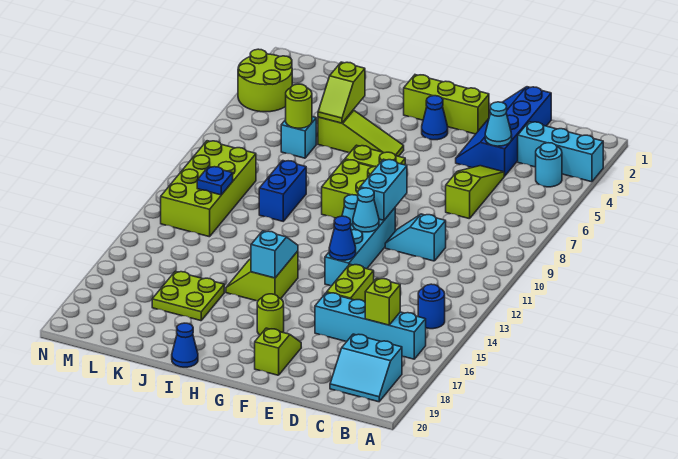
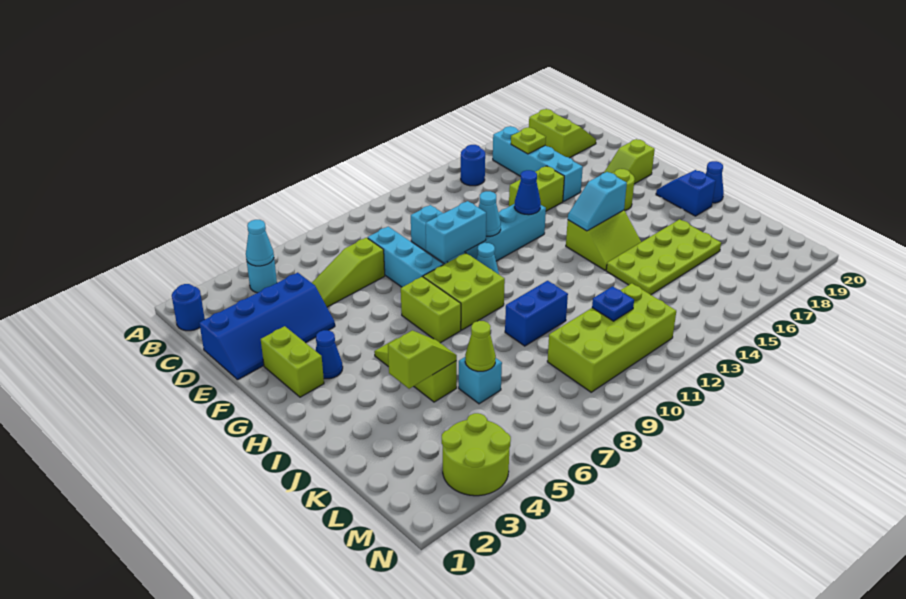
cyan 1x3 brick [518,122,603,182] -> cyan 1x3 brick moved to [368,227,443,287]
none -> blue 1x1 round brick [172,284,205,331]
cyan 2x2 slope [330,334,402,402] -> lime 2x2 slope [529,109,596,158]
lime 1x1 brick [365,278,400,325] -> lime 1x1 plate [511,127,546,154]
cyan 1x1 cone [485,102,512,146] -> cyan 1x1 cone moved to [246,220,274,266]
lime 1x3 brick [404,75,489,134] -> lime 1x2 brick [261,326,324,397]
none -> blue 1x2 slope [656,170,716,216]
lime 2x2 plate [152,271,224,321] -> lime 2x4 plate [606,219,721,295]
lime 1x1 round brick [286,84,312,128] -> lime 1x1 cone [465,321,496,371]

